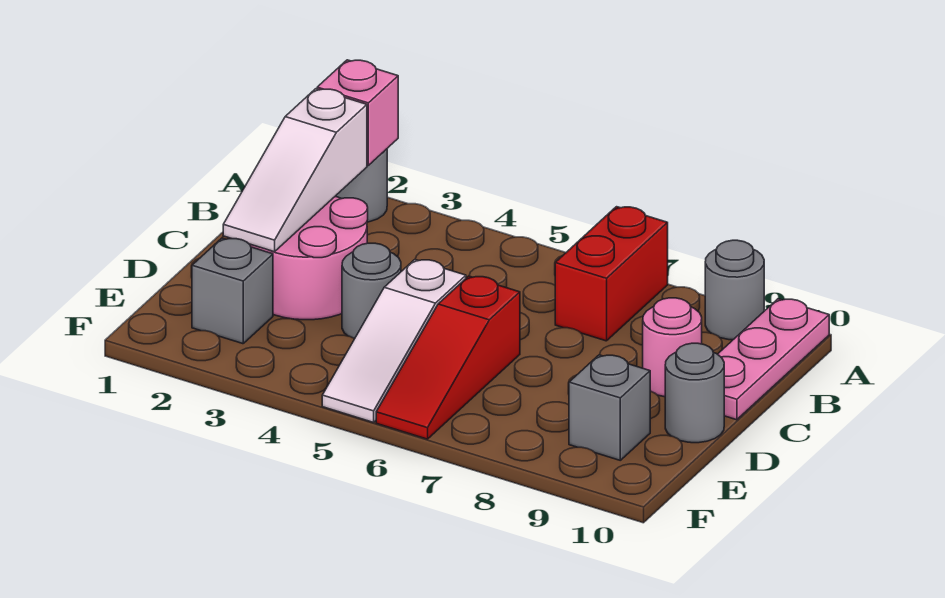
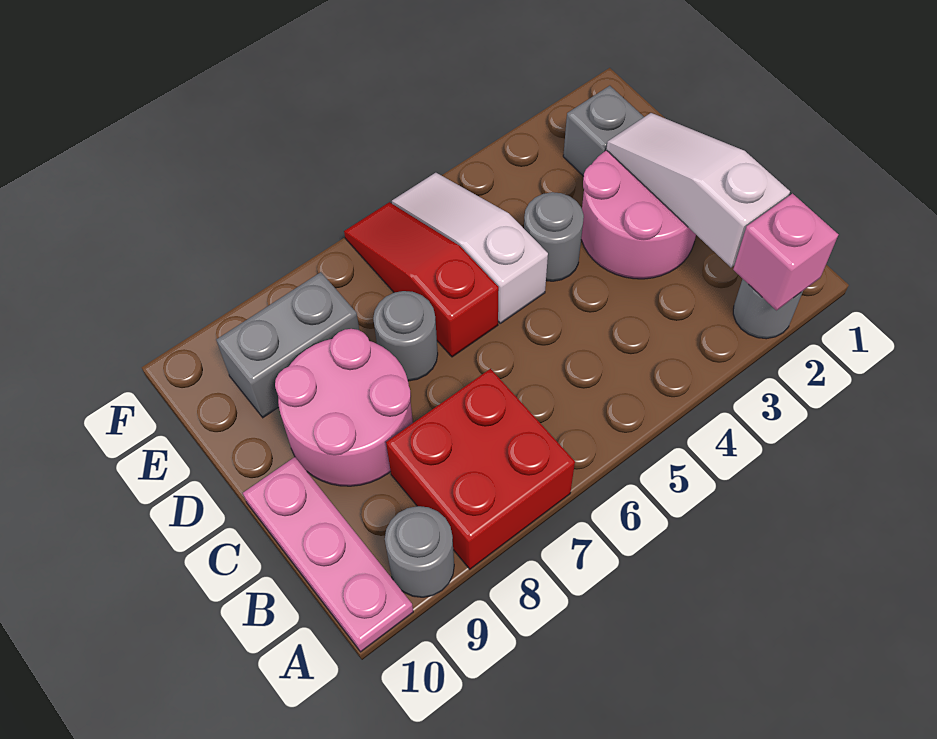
red 1x2 brick [555,207,668,341] -> red 2x2 brick [386,369,575,569]
pink 1x1 round brick [643,298,702,397] -> pink 2x2 round brick [275,329,413,486]
grey 1x1 round brick [665,343,724,443] -> grey 1x1 round brick moved to [373,291,438,381]
grey 1x1 brick [569,355,650,460] -> grey 1x2 brick [216,272,359,417]

